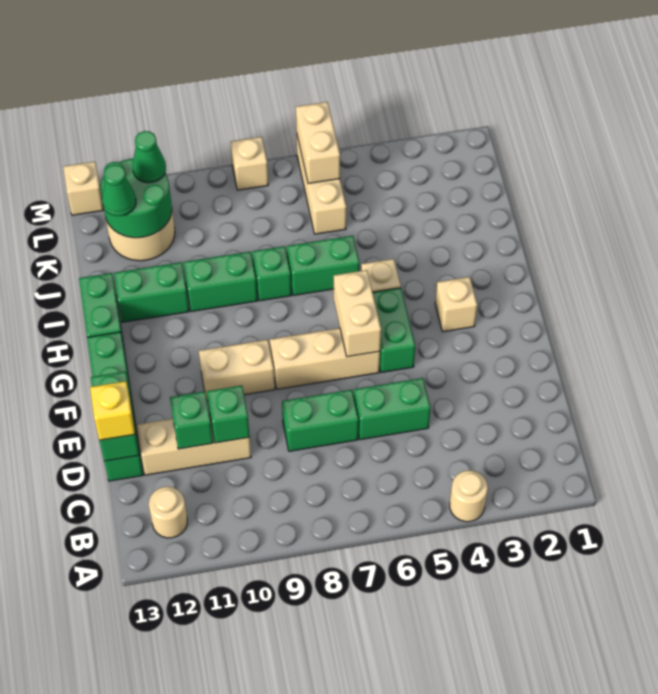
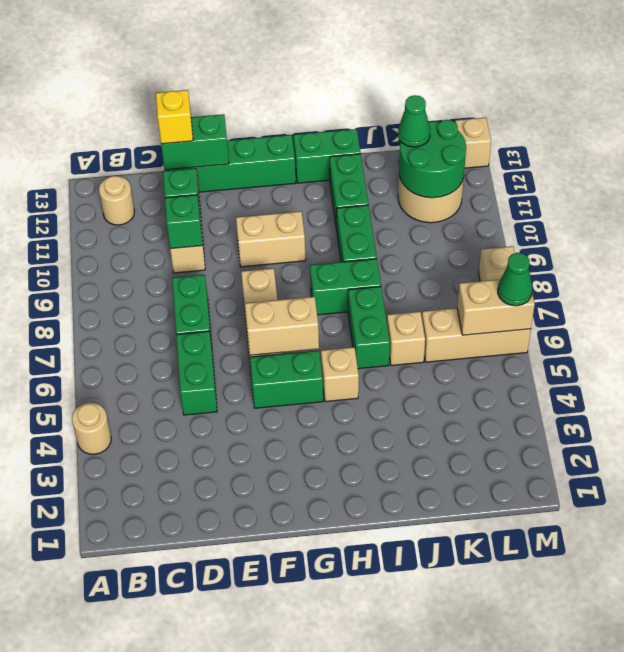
tan 1x2 brick [199,340,275,401] -> tan 1x2 brick turned to [236,211,306,267]
tan 1x1 brick [435,277,477,332] -> tan 1x1 brick moved to [387,312,425,365]
green 1x1 brick [252,246,291,301] -> green 1x2 brick [310,259,381,315]
green 1x1 cone [133,131,166,183] -> green 1x1 cone moved to [498,253,532,306]

